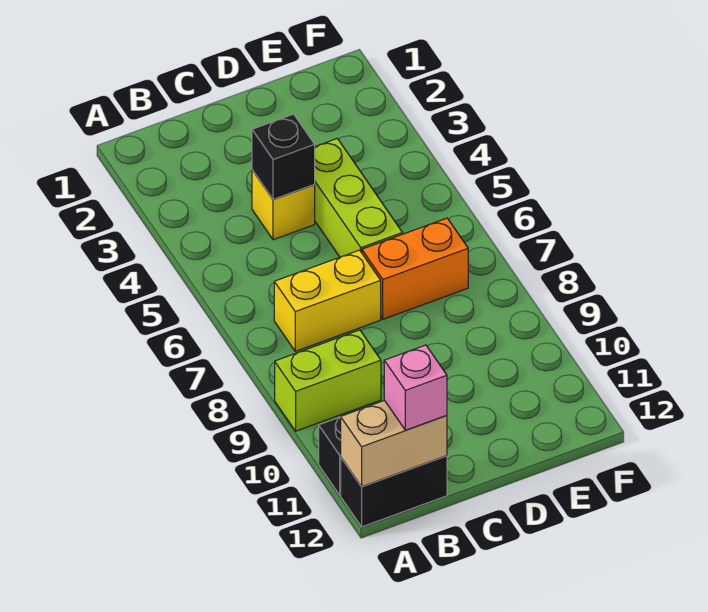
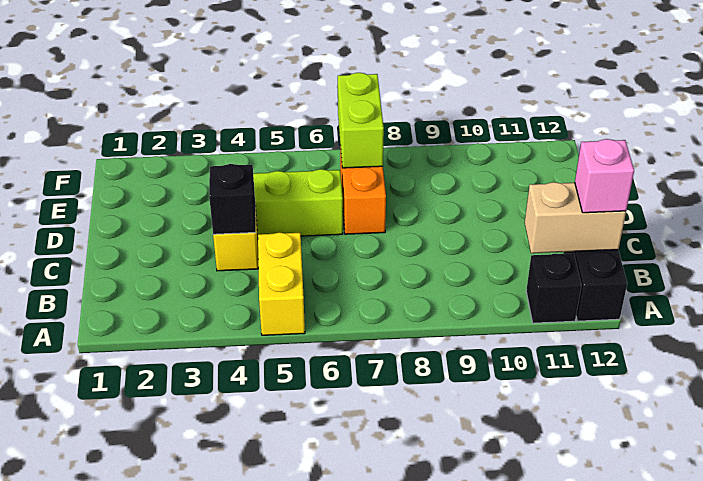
lime 1x2 brick [275,330,381,431] -> lime 1x2 brick moved to [338,73,384,168]
tan 1x2 brick [341,400,447,487] -> tan 1x2 brick turned to [525,182,626,253]
yellow 1x2 brick [274,250,381,351] -> yellow 1x2 brick moved to [258,232,305,335]

